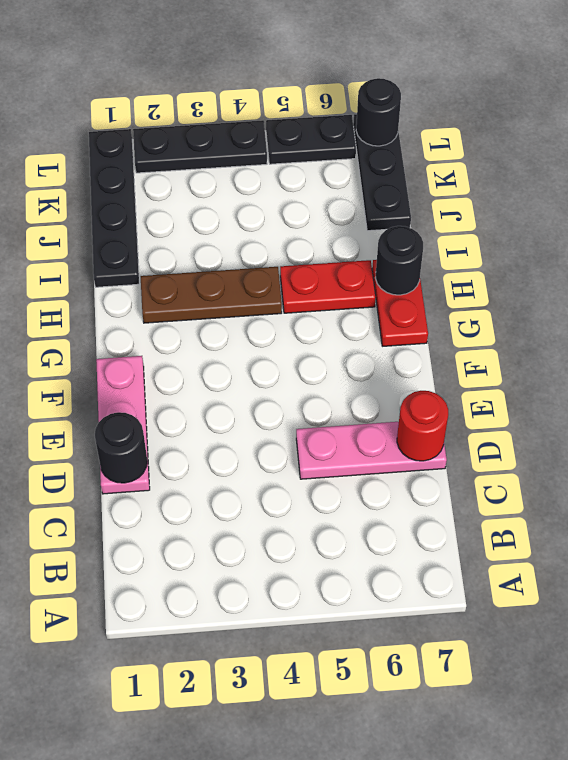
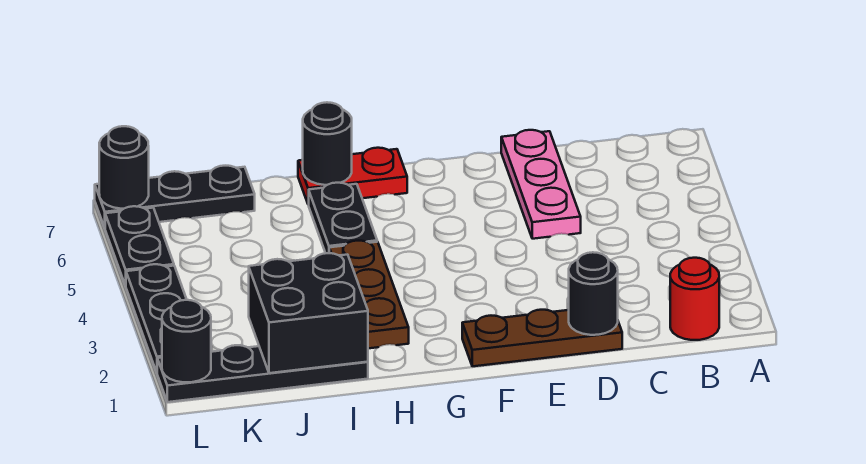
pink 1x3 plate [96,356,150,494] -> brown 1x3 plate [462,310,622,366]
red 1x1 round brick [397,391,448,461] -> red 1x1 round brick moved to [670,258,719,340]
red 1x2 plate [280,260,376,313] -> black 1x2 plate [309,183,377,253]
none -> black 2x2 brick [249,253,368,373]
none -> black 1x1 round brick [162,300,211,382]

